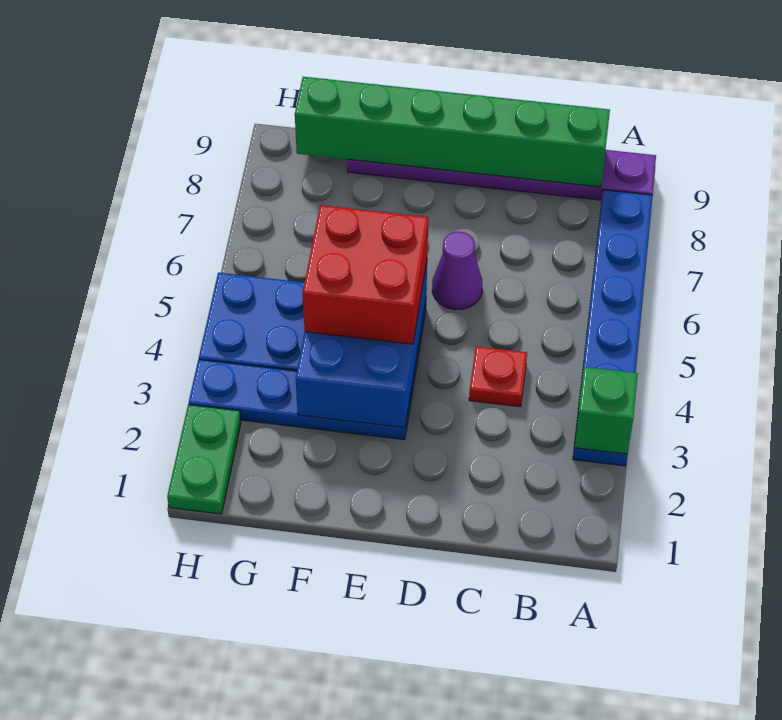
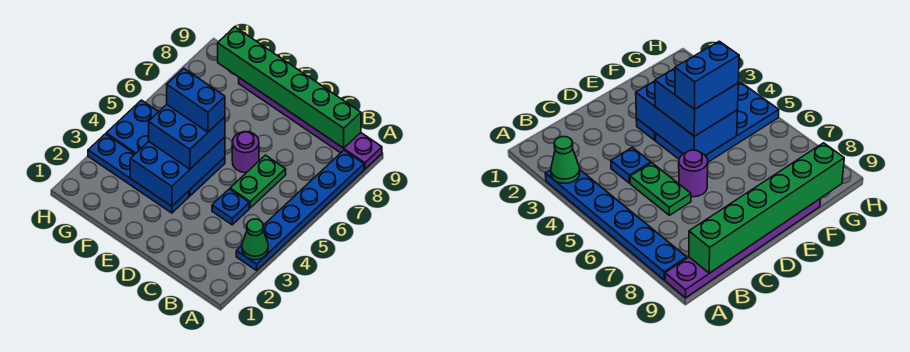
green 1x1 brick [574,367,638,454] -> green 1x1 cone [242,219,268,260]
red 1x1 plate [469,346,527,407] -> blue 1x1 plate [212,189,249,225]
purple 1x1 cone [432,232,482,310] -> purple 1x1 round brick [232,132,259,173]
red 2x2 brick [303,205,428,344] -> blue 2x2 brick [149,105,225,169]
none -> blue 1x2 brick [167,68,225,132]
green 1x2 plate [167,405,241,514] -> green 1x2 plate moved to [230,155,286,208]

